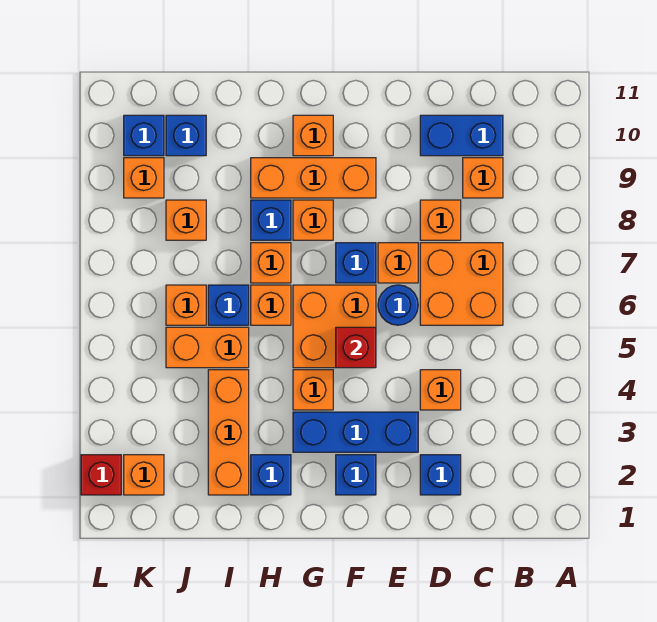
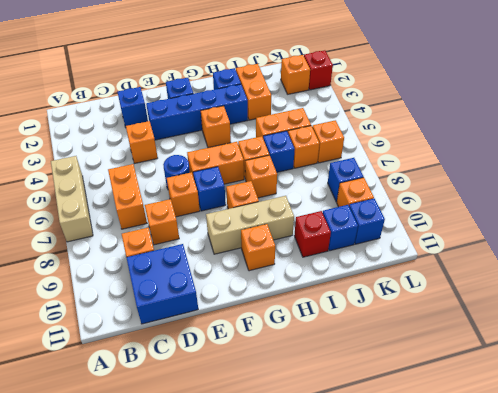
none -> tan 1x3 brick [51,156,93,242]
orange 2x2 brick [420,243,503,325] -> orange 1x2 brick [108,164,147,229]
blue 1x2 brick [420,115,503,156] -> blue 2x2 brick [126,244,198,324]
blue 1x3 brick [293,412,418,452] -> blue 1x4 brick [146,84,248,140]
orange 2x2 brick [293,285,376,368] -> orange 1x2 brick [187,142,244,184]
red 1x1 brick [336,327,376,368] -> red 1x1 brick moved to [294,211,331,257]
orange 1x3 brick [251,158,376,198] -> tan 1x3 brick [206,196,294,254]
blue 1x1 brick [251,200,291,240] -> blue 1x1 brick moved to [328,158,363,202]
orange 1x3 brick [208,370,249,495] -> orange 1x2 brick [236,64,271,120]
orange 1x1 brick [166,200,206,240] -> orange 1x1 brick moved to [312,120,344,163]

